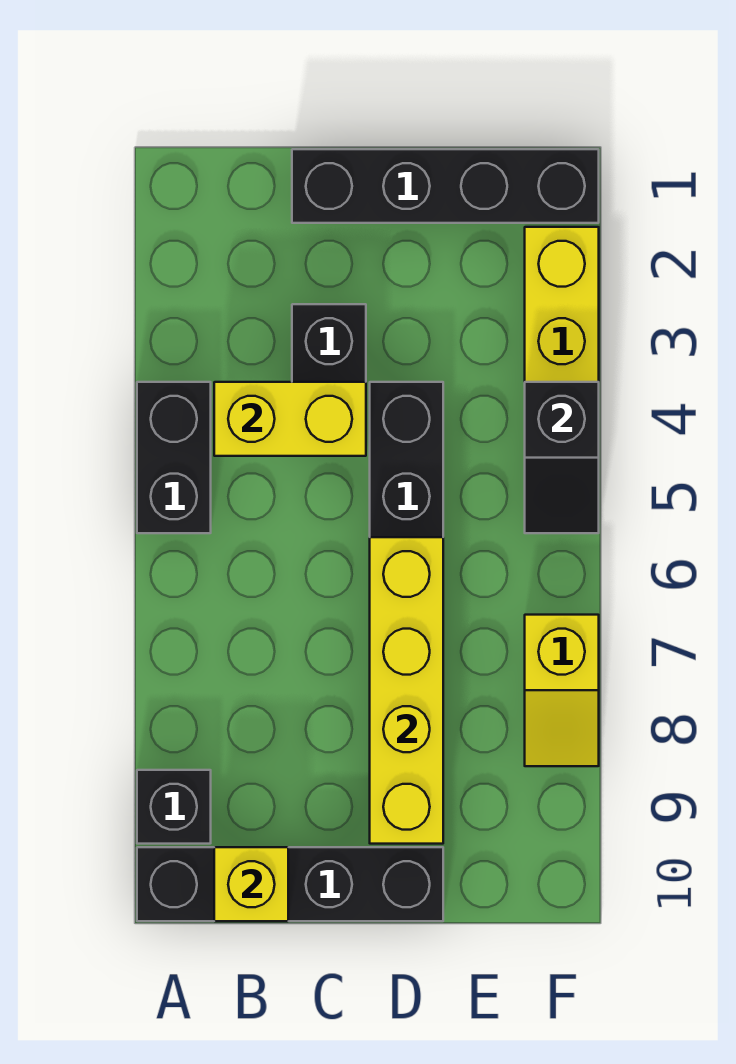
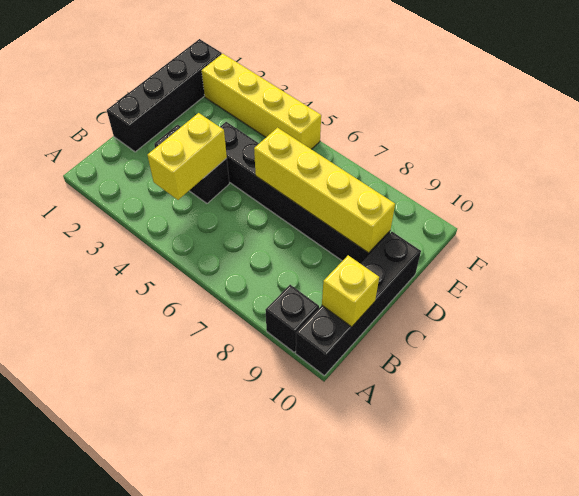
black 1x2 brick [137,382,211,533] -> none
black 1x2 slope [525,382,599,533] -> none
yellow 1x2 slope [525,615,599,766] -> none

